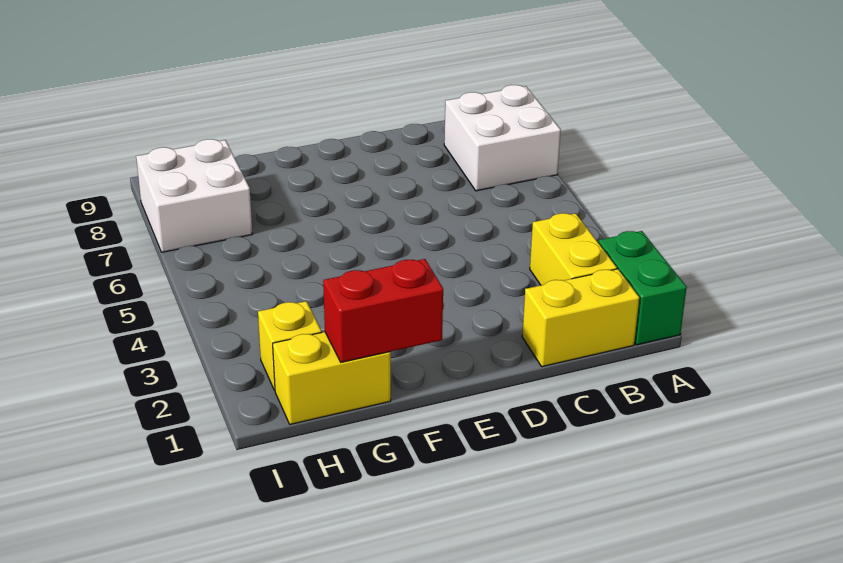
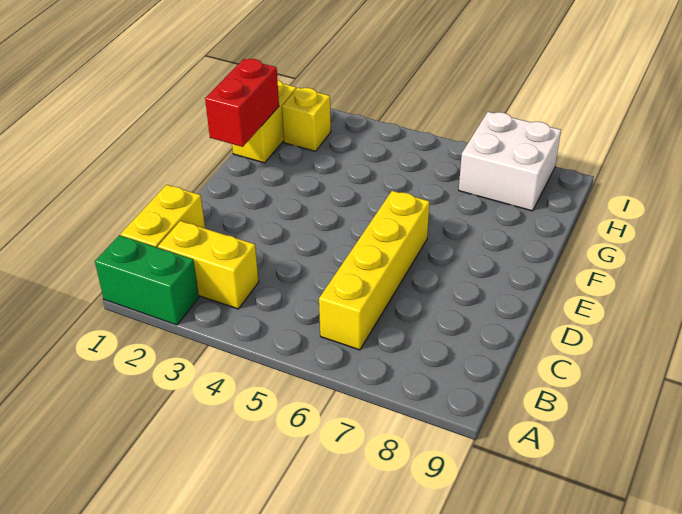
white 2x2 brick [444,85,561,191] -> none
none -> yellow 1x4 brick [319,191,430,350]

